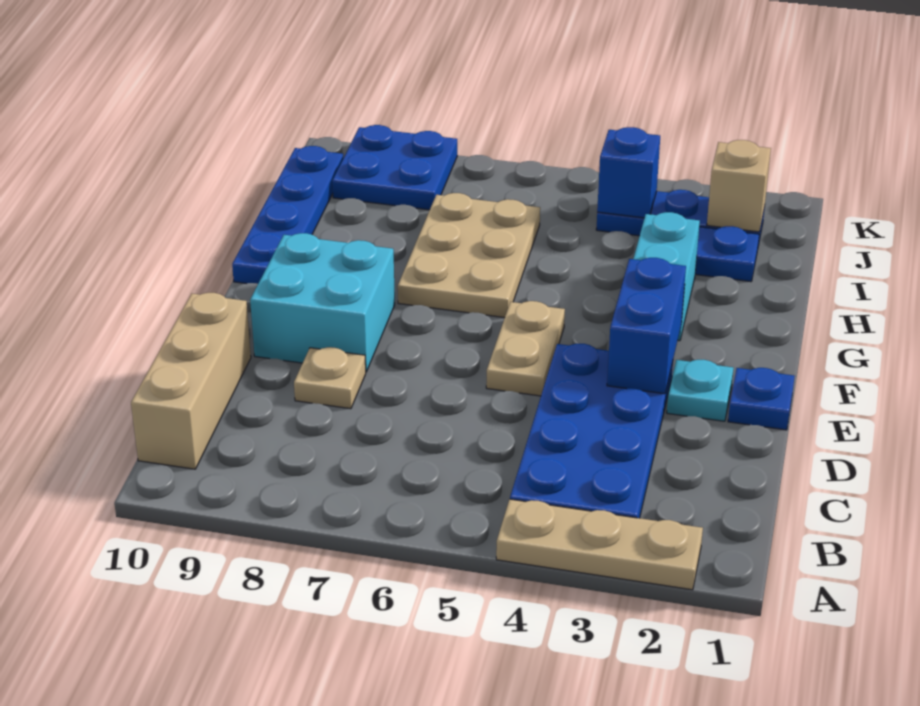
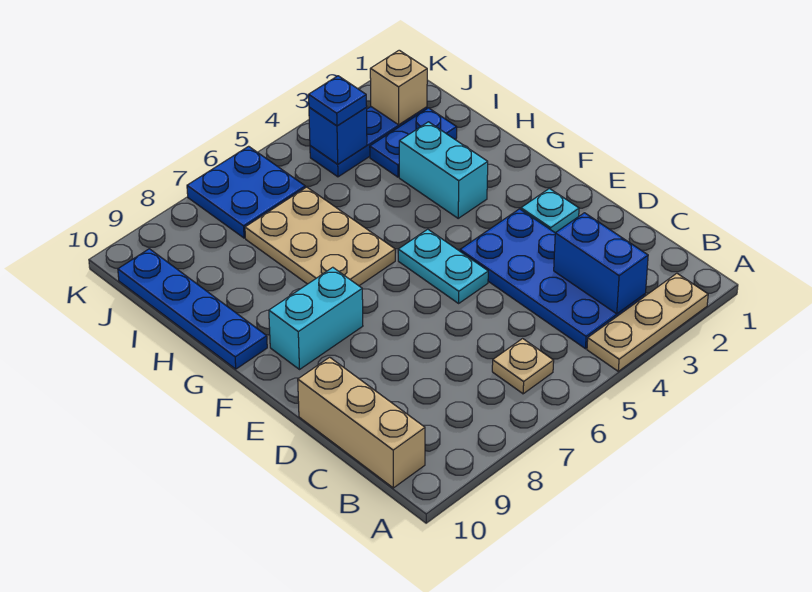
tan 1x1 plate [294,347,366,409] -> tan 1x1 plate moved to [492,339,554,394]
blue 1x1 plate [728,368,795,430] -> blue 1x1 plate moved to [309,76,367,126]
blue 1x2 brick [607,258,686,394] -> blue 1x2 brick moved to [554,213,648,314]
tan 1x2 plate [486,301,565,396] -> cyan 1x2 plate [398,229,488,303]
cyan 2x2 brick [250,233,395,372] -> cyan 1x2 brick [269,267,363,369]
blue 2x2 plate [332,125,457,210] -> blue 2x2 plate moved to [187,146,305,238]

